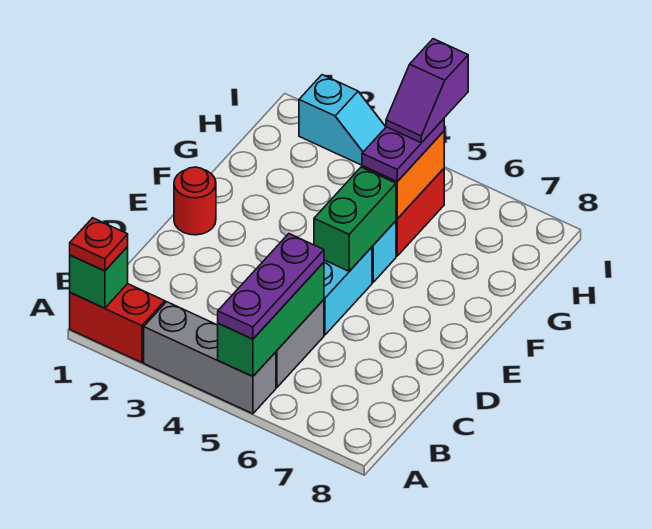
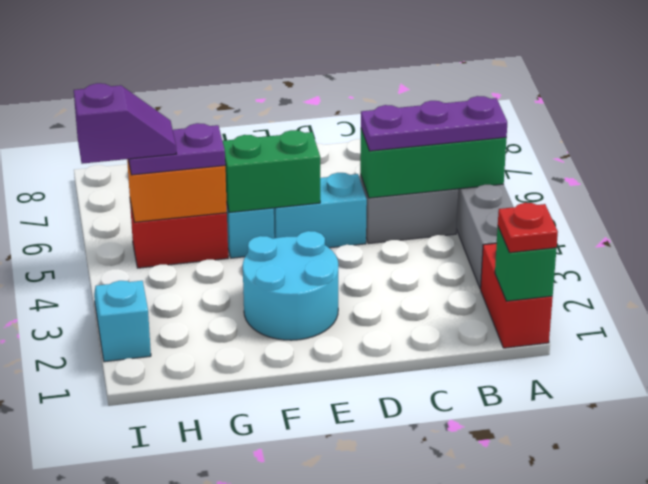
red 1x1 round brick [174,167,216,235] -> none
none -> cyan 2x2 round brick [243,231,338,340]

